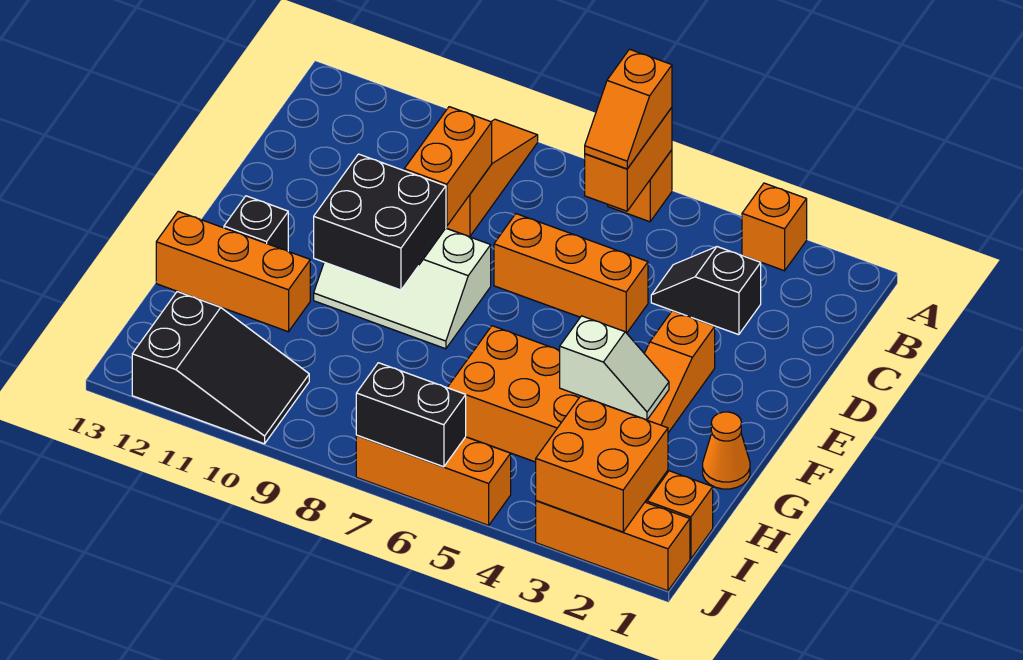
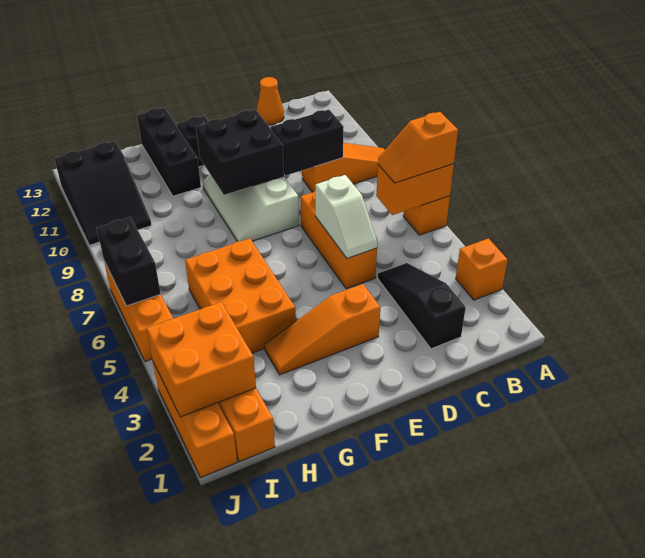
black 1x2 slope [651,247,761,335] -> black 1x3 slope [378,263,466,349]
orange 1x2 brick [404,107,492,226] -> black 1x2 brick [271,110,344,176]
orange 1x1 cone [703,412,750,489] -> orange 1x1 cone moved to [257,77,284,125]
white 1x2 slope [560,316,669,420] -> white 1x2 slope moved to [315,175,377,258]
orange 1x3 brick [156,211,310,332] -> black 1x3 brick [137,108,201,196]

